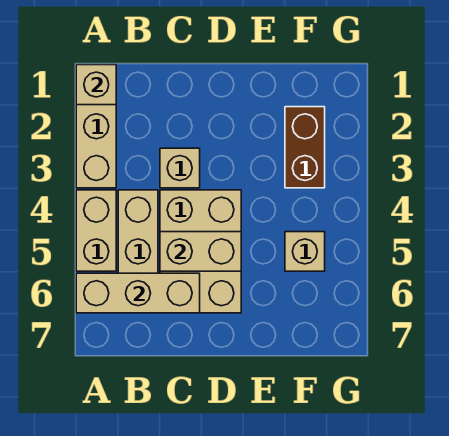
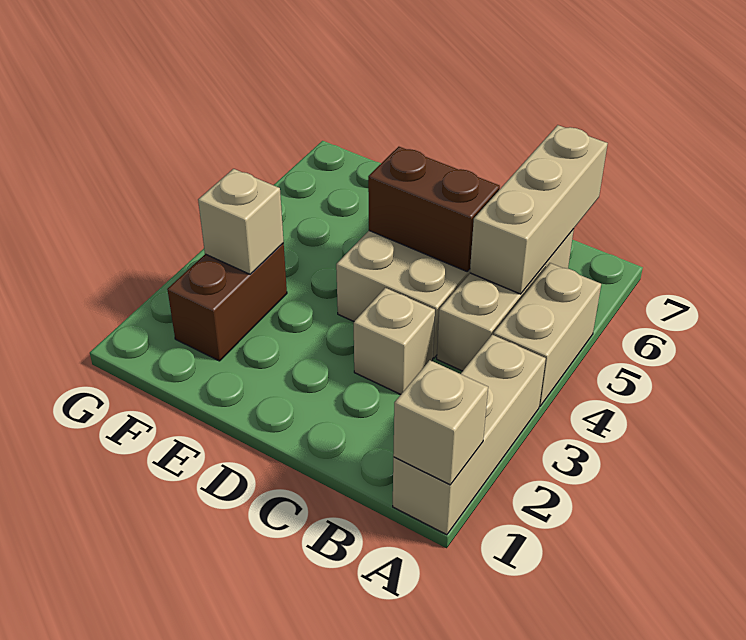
tan 1x3 brick [76,273,200,313] -> tan 1x3 brick turned to [470,125,608,294]
tan 1x2 brick [160,232,241,271] -> brown 1x2 brick [368,147,500,272]
tan 1x1 brick [285,232,325,271] -> tan 1x1 brick moved to [198,169,284,274]

